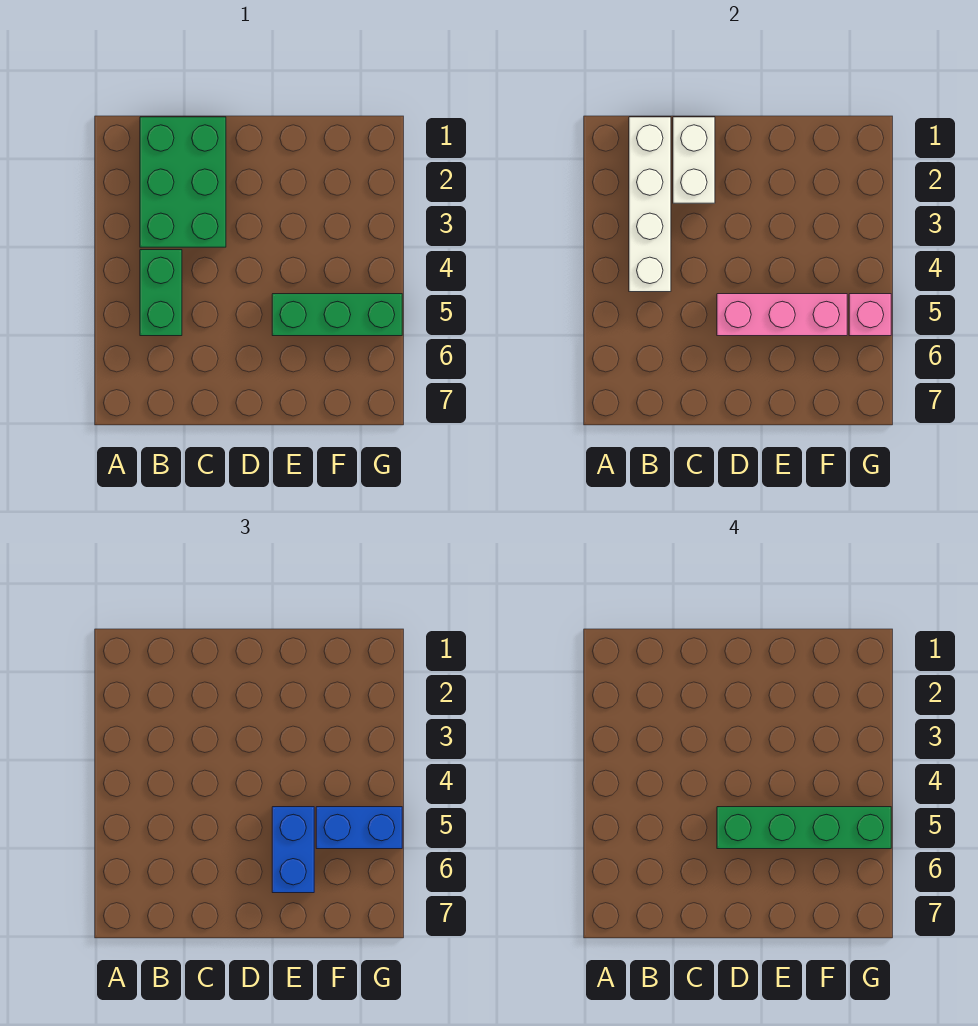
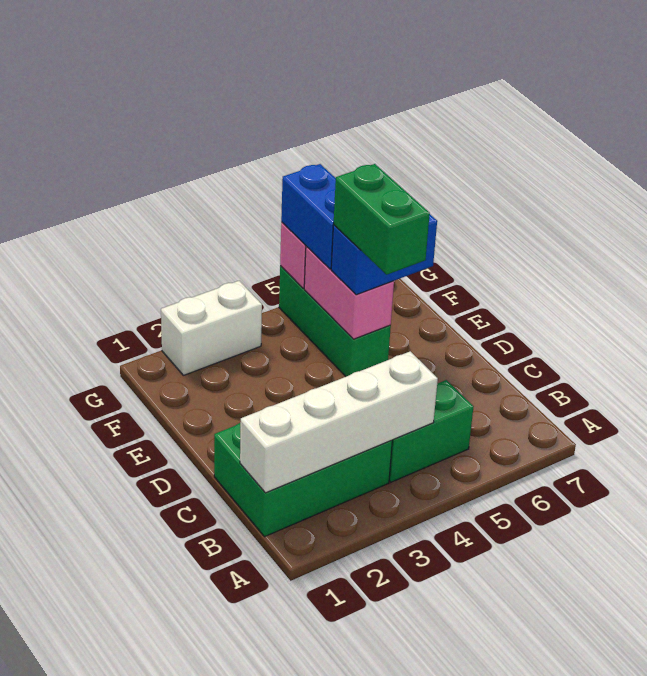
white 1x2 brick [673,117,715,203] -> white 1x2 brick moved to [161,281,262,375]
pink 1x3 brick [717,294,847,336] -> pink 1x2 brick [304,246,394,339]
green 1x4 brick [717,807,891,849] -> green 1x2 brick [334,164,430,275]

